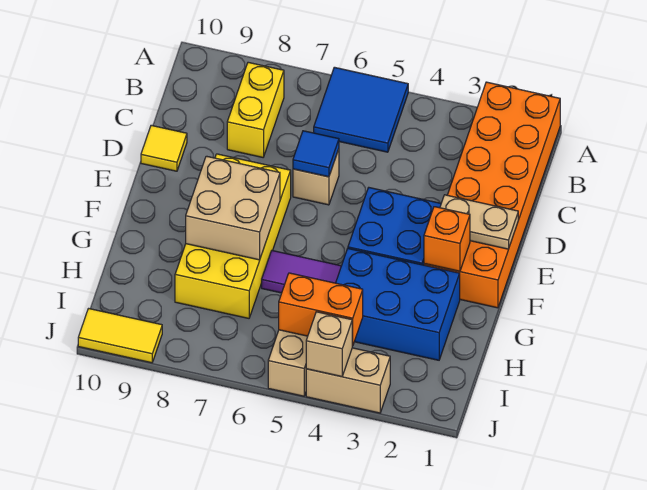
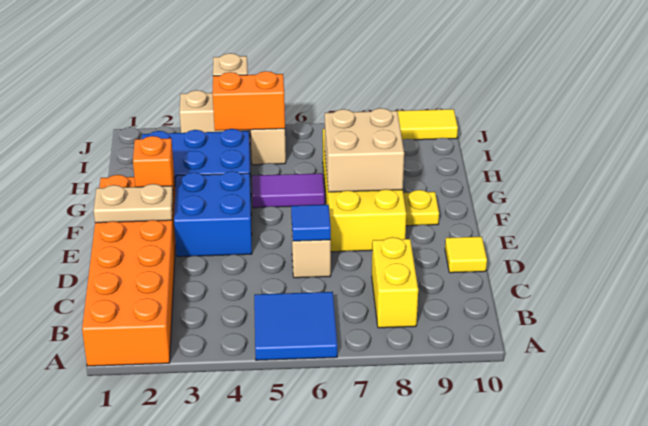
none -> yellow 1x1 plate [403,190,439,226]

